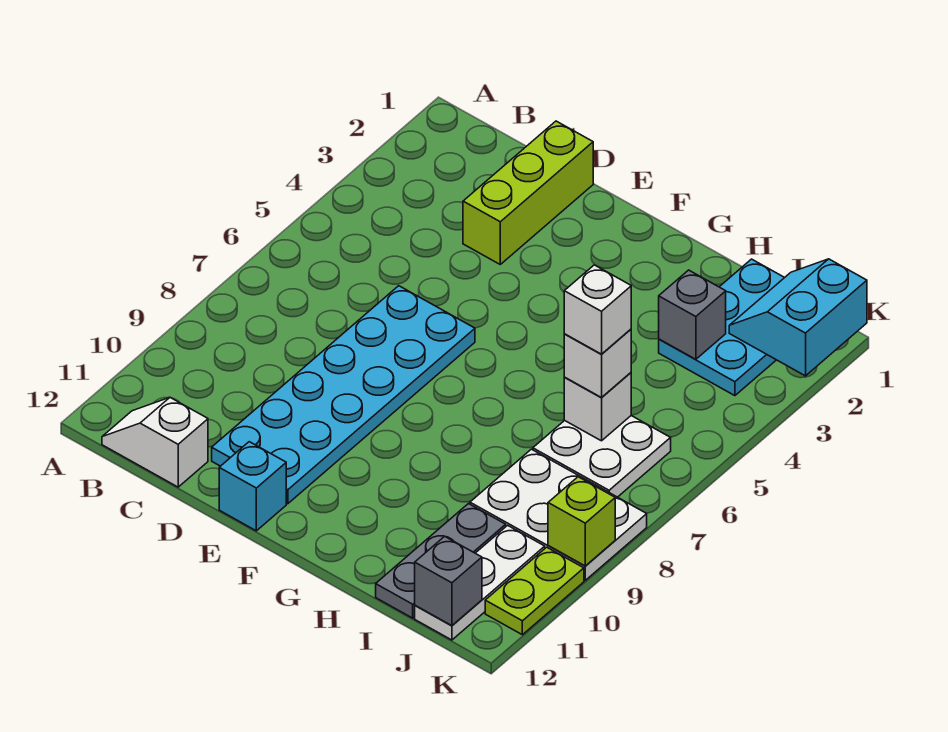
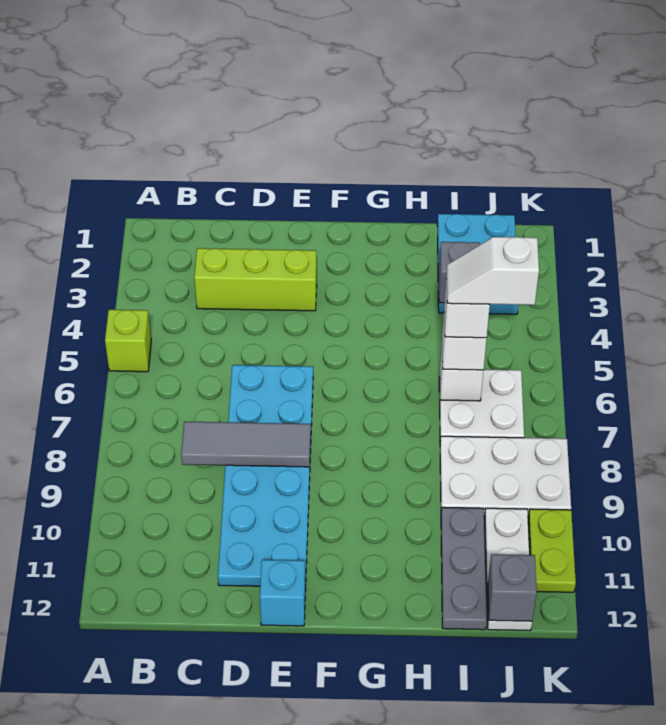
white 1x2 slope [102,397,208,487] -> white 1x2 slope moved to [447,237,539,305]
none -> grey 1x3 tile [181,421,311,467]
lime 1x3 brick [463,121,593,264] -> lime 1x3 brick turned to [194,248,317,311]
cyan 2x2 slope [729,259,867,376] -> none
lime 1x1 brick [548,477,615,566] -> lime 1x1 brick moved to [105,310,151,372]

